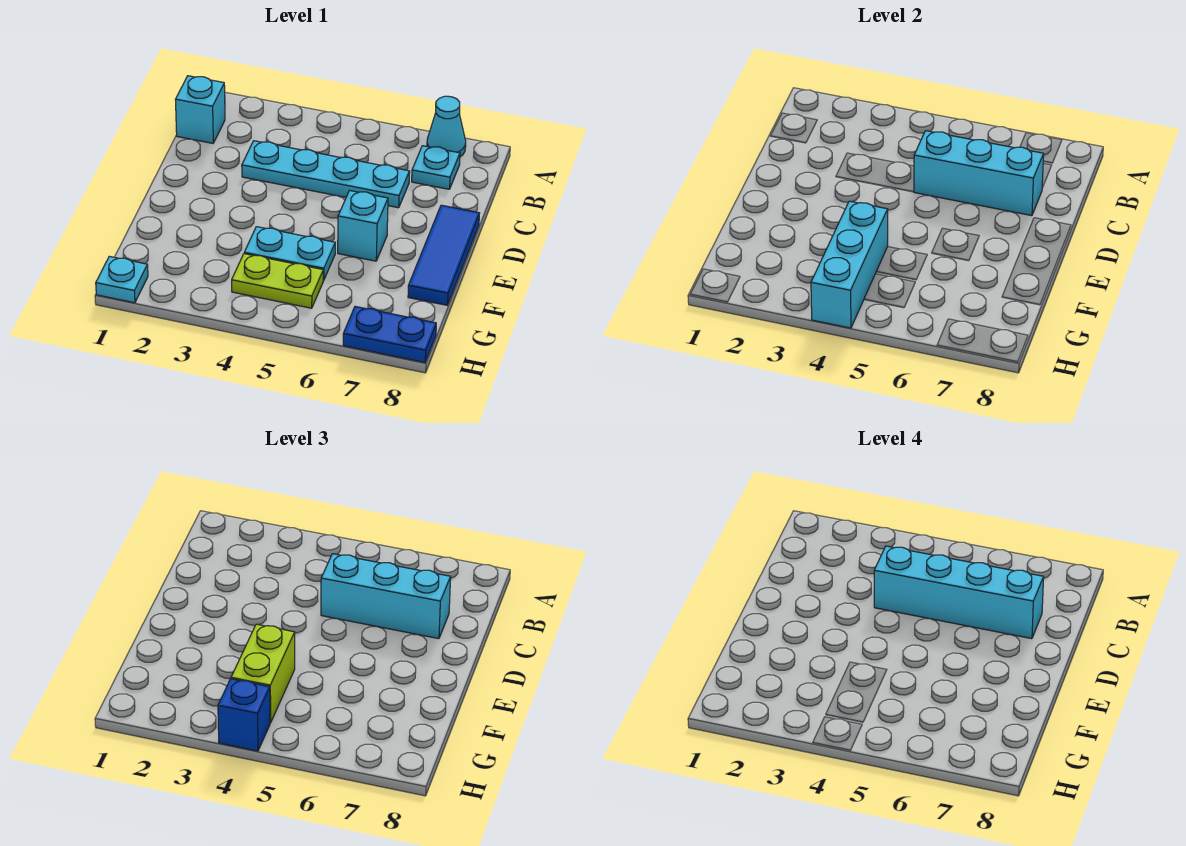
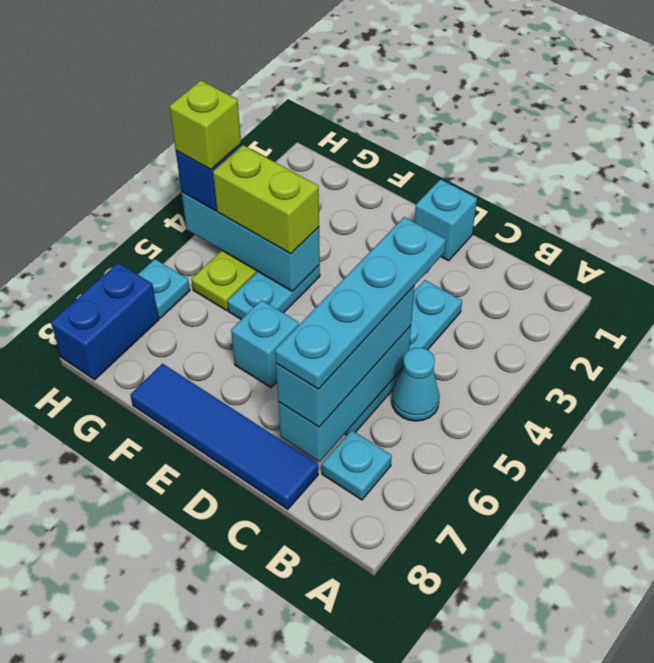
cyan 1x1 cone [427,96,466,157] -> cyan 1x1 cone moved to [392,348,440,421]
cyan 1x1 brick [175,76,225,143] -> cyan 1x1 brick moved to [414,179,477,261]
cyan 1x4 brick [874,546,1044,639] -> cyan 1x4 plate [275,217,446,389]
blue 1x3 tile [408,205,479,305] -> blue 1x4 tile [130,364,318,509]
cyan 1x1 plate [96,256,148,303] -> cyan 1x1 plate moved to [138,259,190,318]
none -> lime 1x1 brick [169,81,241,170]
blue 1x2 plate [343,306,436,363] -> blue 1x2 brick [51,263,159,380]

